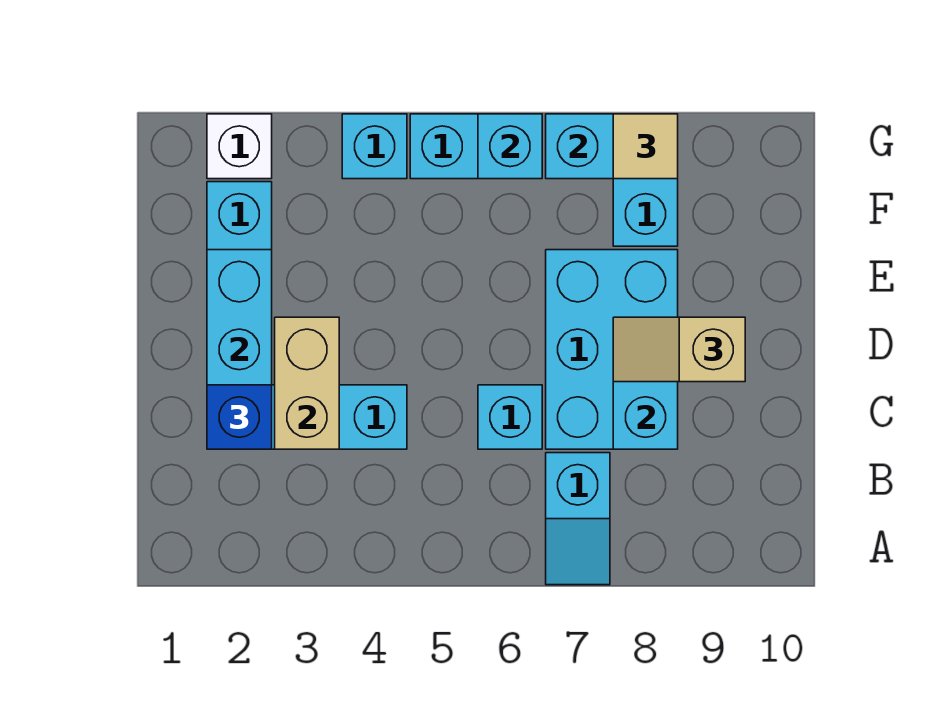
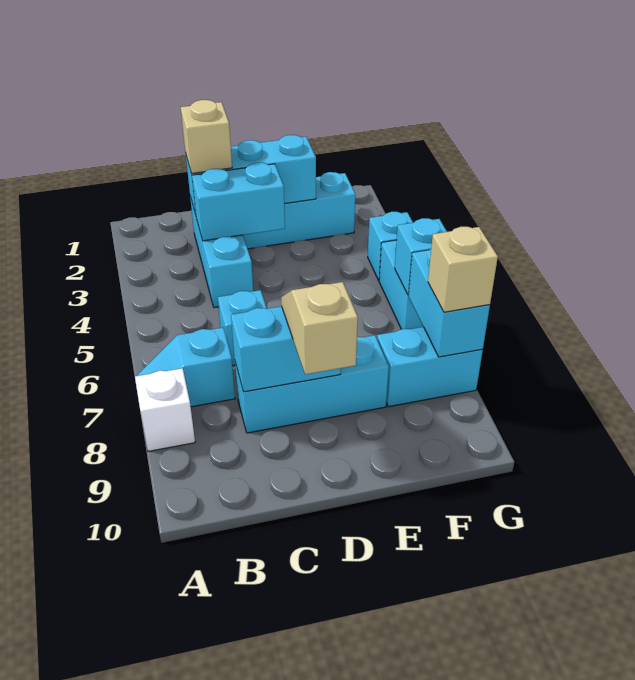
blue 1x1 brick [207,385,272,449] -> tan 1x1 brick [181,100,232,174]
tan 1x2 brick [275,317,339,449] -> cyan 1x2 brick [192,163,285,241]
cyan 2x3 brick [546,250,678,449] -> cyan 1x3 brick [235,335,389,433]
white 1x1 brick [207,114,272,179] -> white 1x1 brick moved to [135,368,195,451]
tan 1x1 tile [613,114,678,179] -> tan 1x1 brick [428,227,498,312]

